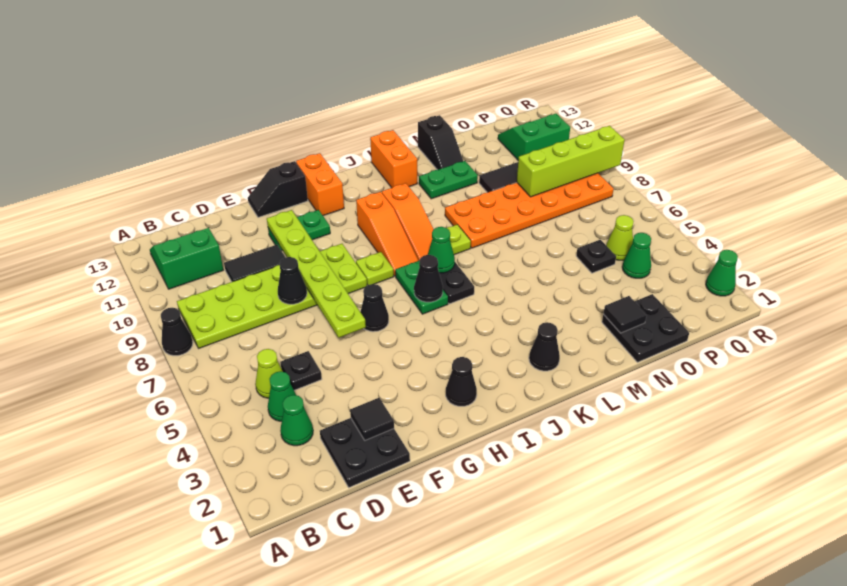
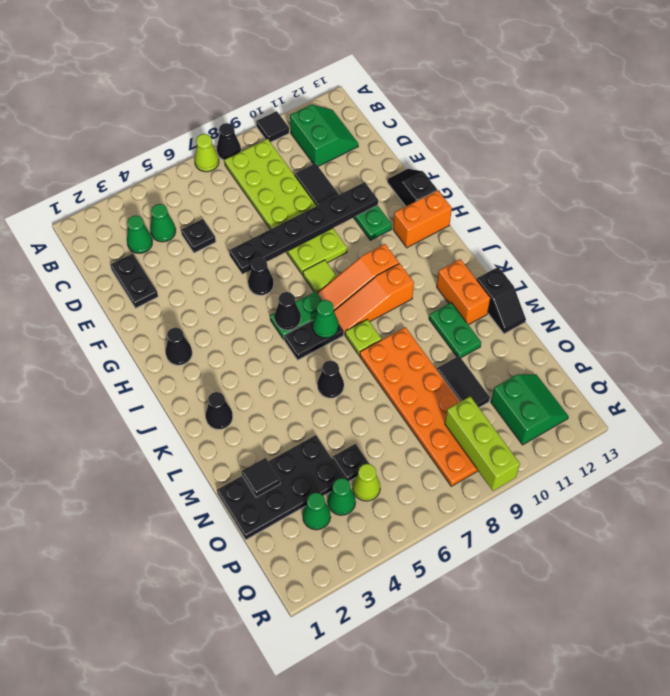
lime 1x1 cone [255,349,283,398] -> lime 1x1 cone moved to [195,134,219,172]
black 2x2 plate [320,418,410,488] -> black 1x2 plate [110,254,158,308]
black 1x1 tile [350,398,394,440] -> black 1x1 tile moved to [256,111,289,142]
black 1x1 cone [278,257,307,304] -> black 1x1 cone moved to [317,361,344,398]
lime 1x6 plate [267,210,366,338] -> black 1x6 plate [229,182,378,274]
lime 1x1 plate [356,252,394,285] -> lime 1x1 tile [303,260,337,293]
orange 1x2 brick [370,130,417,188] -> orange 1x2 brick turned to [437,259,491,325]
black 1x2 slope [418,115,463,170] -> black 1x2 slope turned to [477,267,526,334]
black 2x2 plate [602,294,689,362] -> black 2x4 plate [217,435,345,540]
lime 1x4 brick [517,126,624,197] -> lime 1x3 brick [445,397,520,491]
green 1x1 cone [706,250,738,296] -> green 1x1 cone moved to [303,493,331,530]

